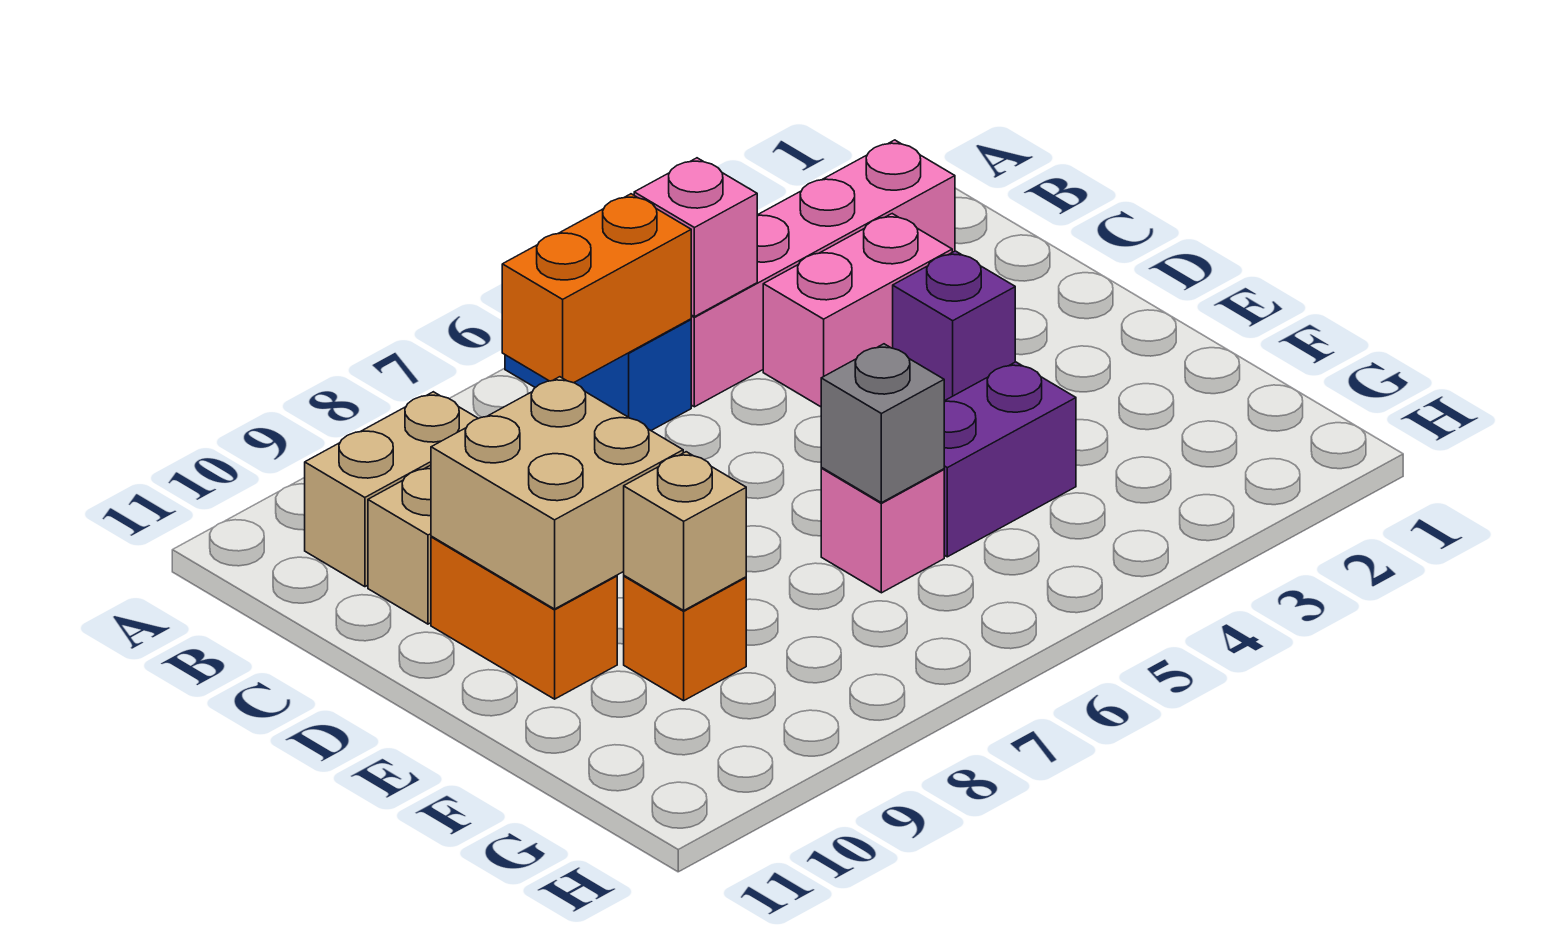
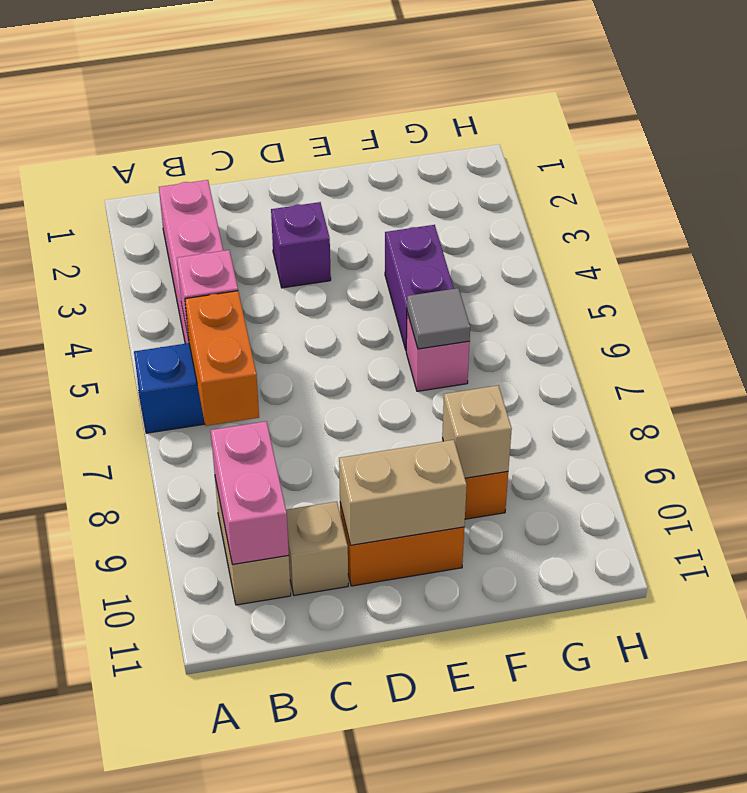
pink 1x2 brick [763,214,952,407] -> pink 1x2 brick moved to [211,421,289,565]
tan 2x2 brick [431,377,683,609] -> tan 1x2 brick [339,440,467,545]
grey 1x1 brick [821,344,944,503] -> grey 1x1 tile [407,288,470,349]

